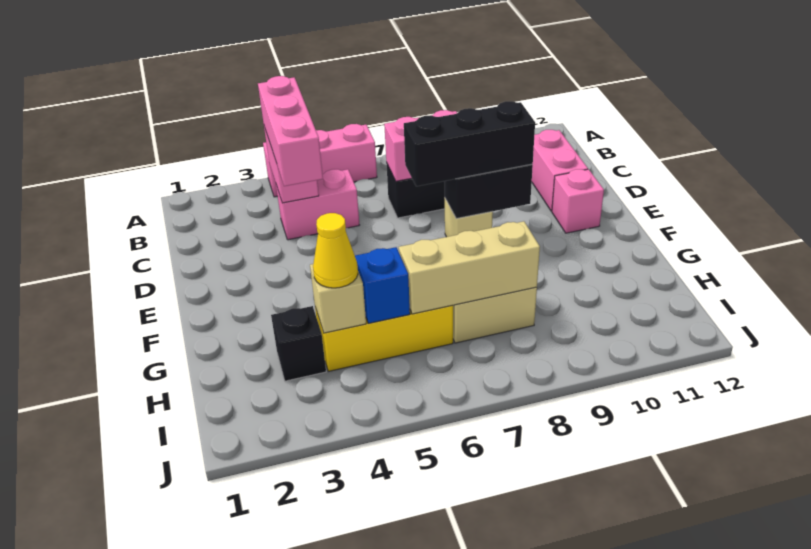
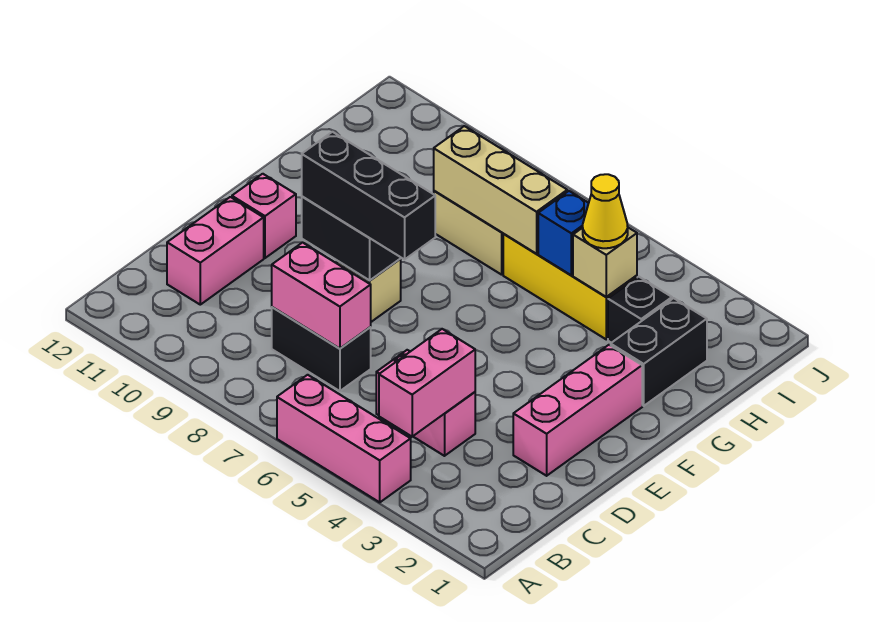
pink 1x3 brick [258,76,323,186] -> pink 1x3 brick moved to [513,345,642,476]
none -> black 1x2 brick [611,298,707,406]

